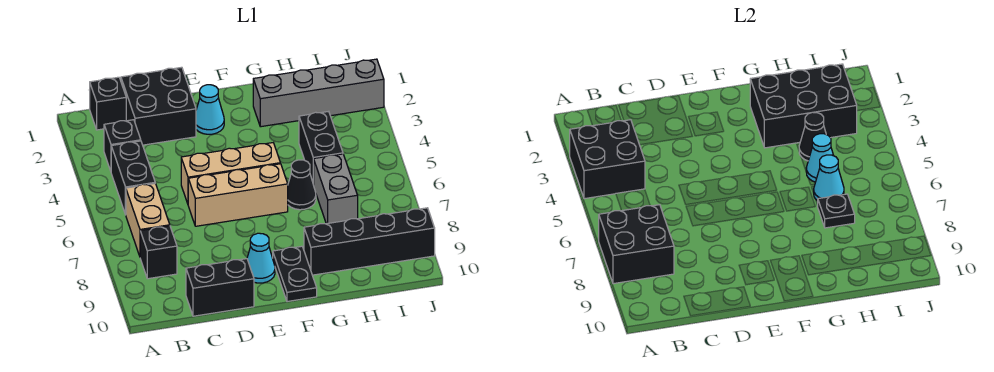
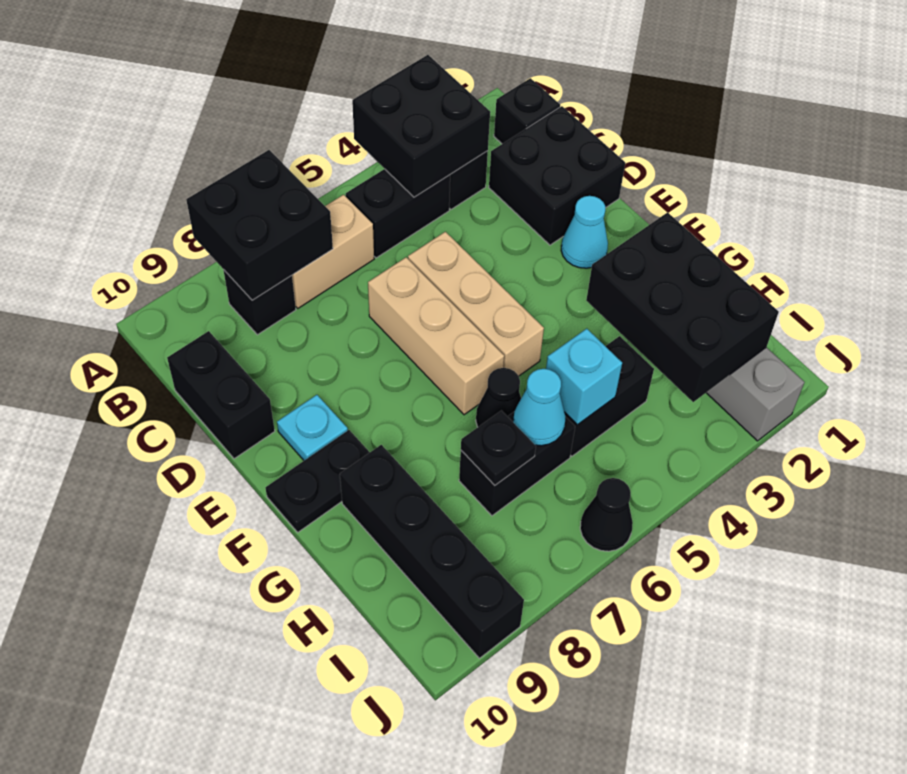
cyan 1x1 cone [247,233,275,283] -> cyan 1x1 plate [277,395,348,460]
black 1x1 cone [799,112,826,161] -> black 1x1 cone moved to [580,478,633,551]
cyan 1x1 cone [806,134,833,182] -> cyan 1x1 brick [546,329,622,425]
grey 1x2 brick [314,154,358,224] -> black 1x2 brick [459,412,575,516]

